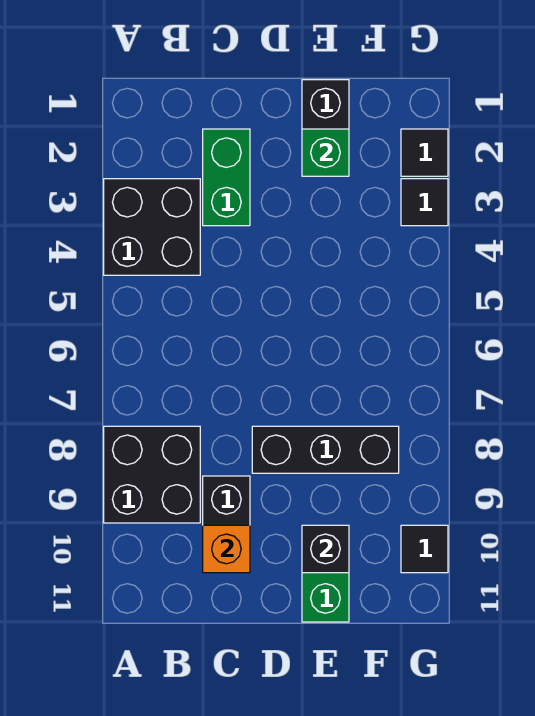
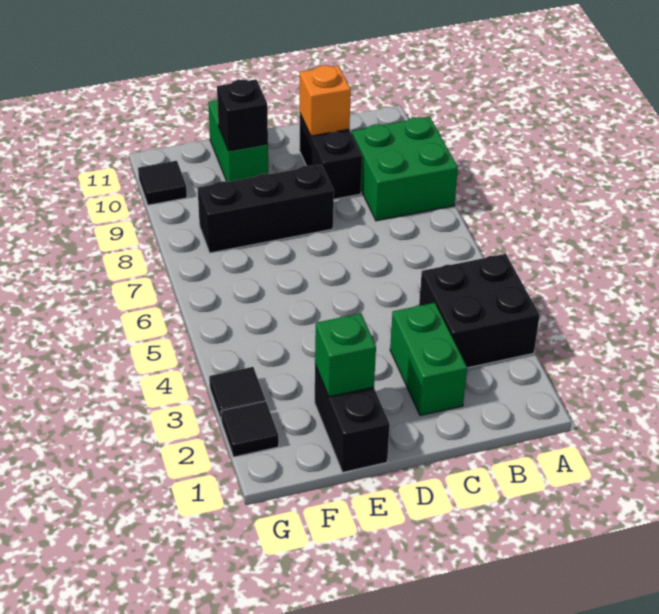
black 2x2 brick [104,426,200,523] -> green 2x2 brick [352,117,458,221]

